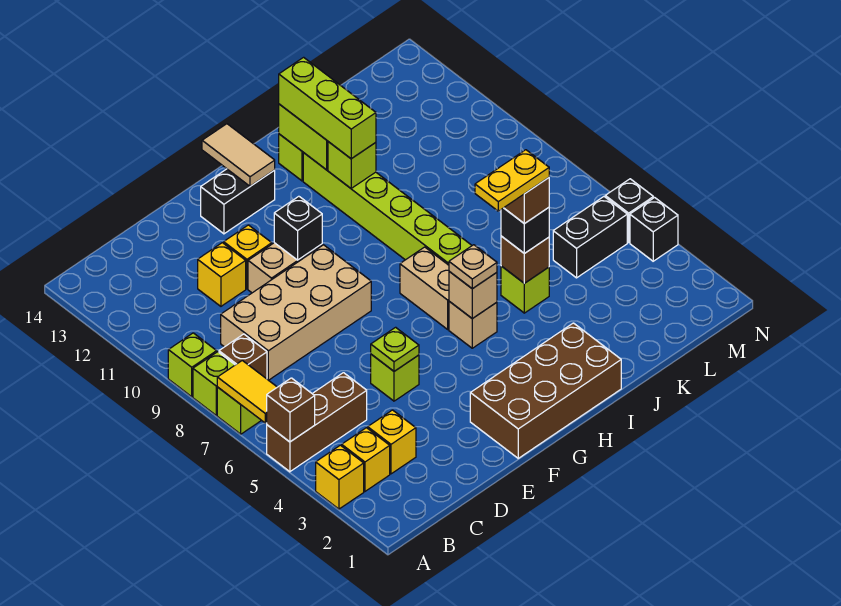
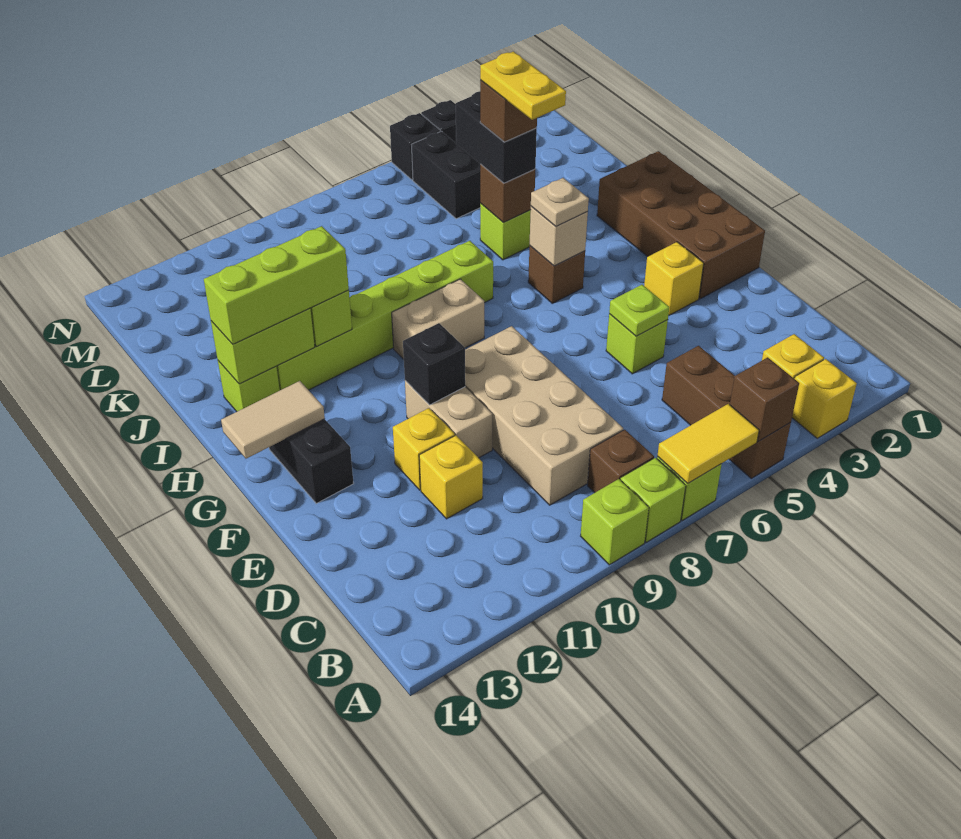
yellow 1x1 brick [368,410,416,474] -> yellow 1x1 brick moved to [644,242,704,315]
tan 1x1 brick [449,301,497,348] -> brown 1x1 brick [528,246,585,303]
tan 1x2 brick [400,247,449,329] -> tan 1x2 brick moved to [392,279,484,359]
black 1x1 brick [501,208,549,254] -> black 1x2 brick [456,91,537,183]

